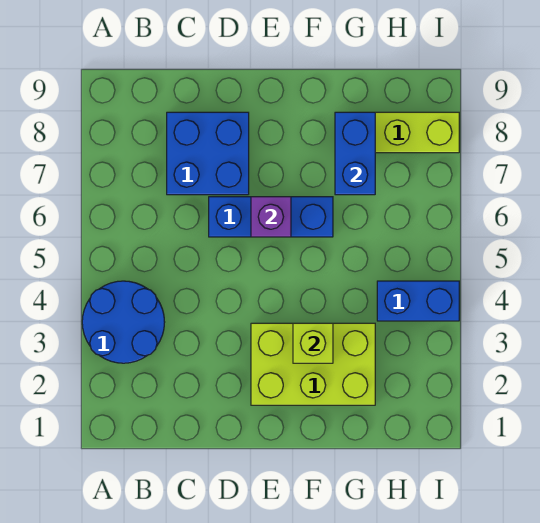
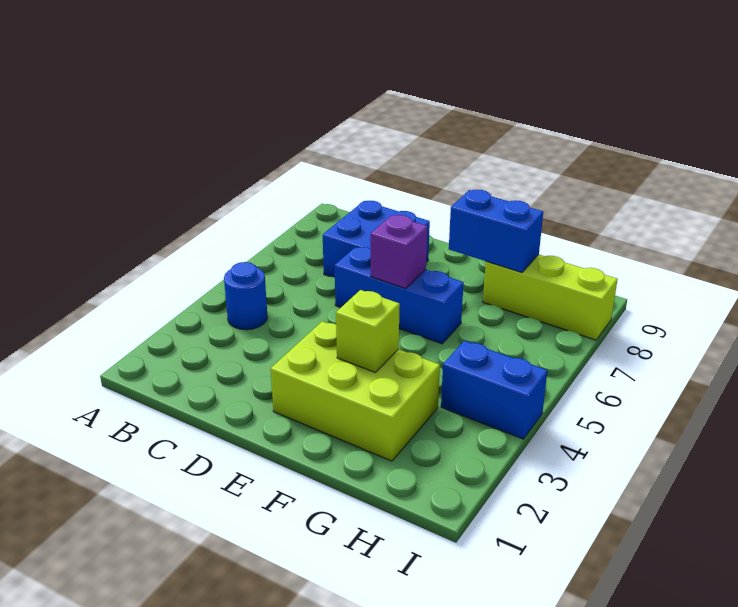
blue 2x2 round brick [82,281,165,363] -> blue 1x1 round brick [224,262,267,330]
blue 1x2 brick [335,112,375,195] -> blue 1x2 brick turned to [449,190,543,272]

